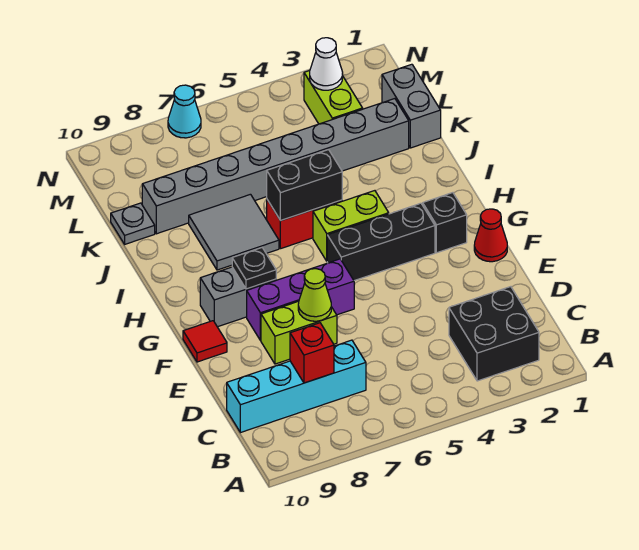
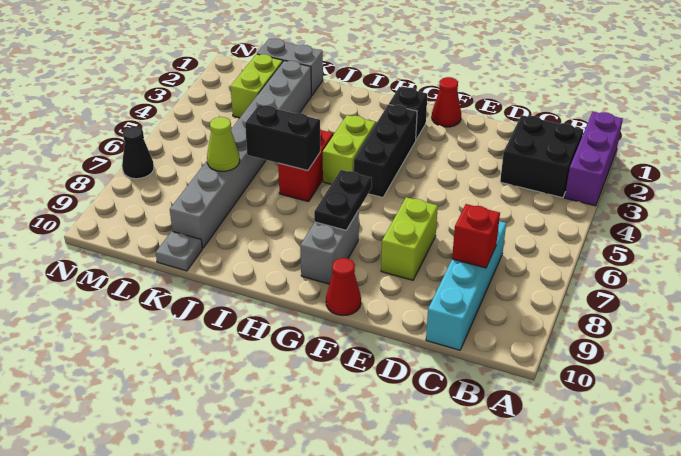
lime 1x1 cone [298,269,331,321] -> lime 1x1 cone moved to [207,117,240,171]
purple 1x3 brick [247,259,354,341] -> purple 1x3 brick moved to [565,112,623,206]
red 1x1 tile [183,321,227,362] -> red 1x1 cone [326,258,361,316]
black 1x1 plate [232,248,276,289] -> black 1x2 plate [314,170,372,230]
black 1x2 brick [267,150,342,221] -> black 1x2 brick turned to [245,105,320,171]
grey 2x2 tile [189,194,279,270] -> none
lime 1x2 brick [304,70,363,124] -> lime 1x2 brick turned to [231,54,283,118]
white 1x1 cone [310,38,343,90] -> none
cyan 1x1 cone [168,85,201,138] -> black 1x1 cone [122,127,154,179]

